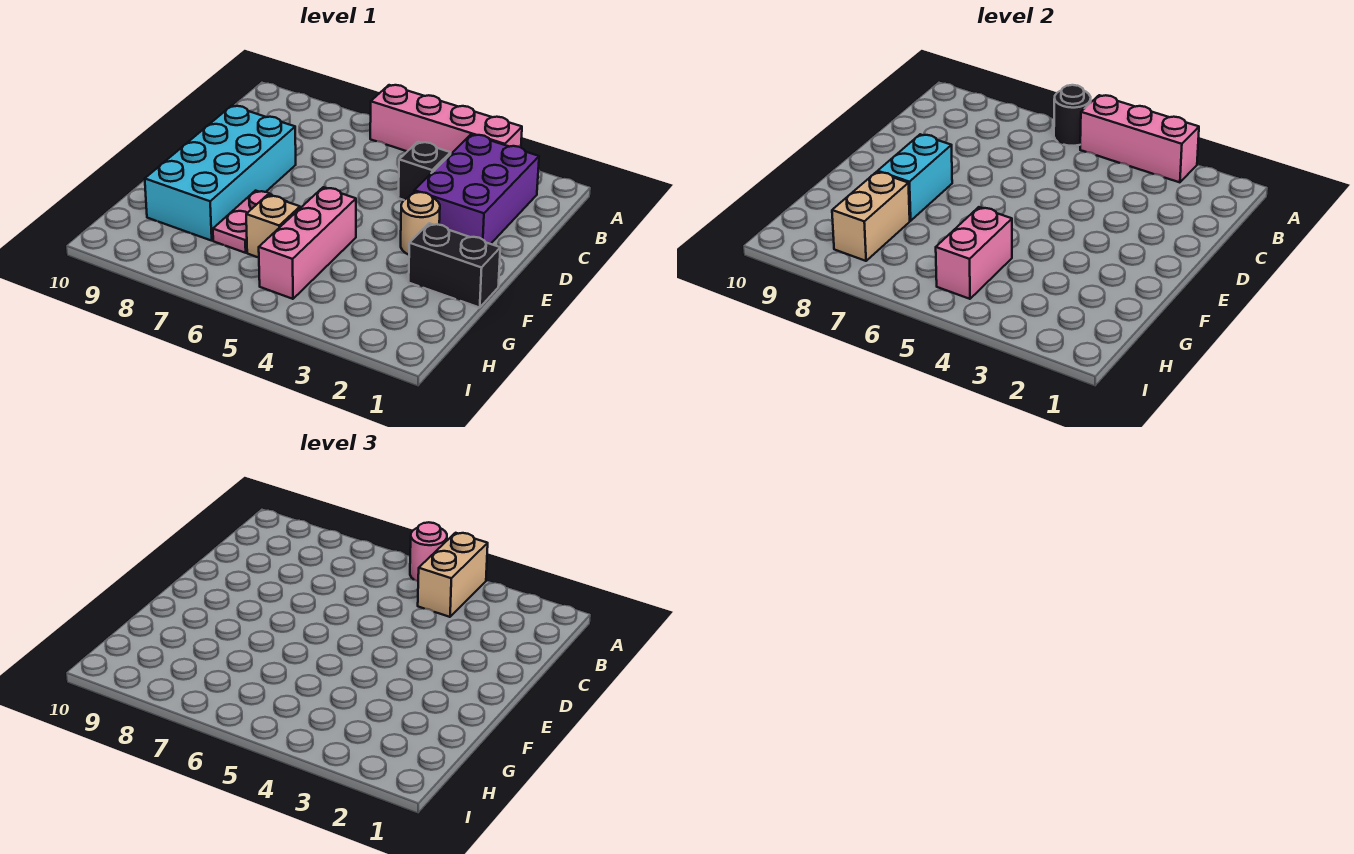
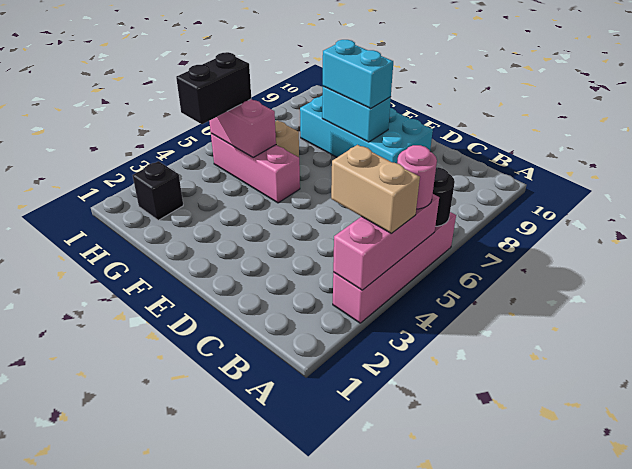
purple 2x3 brick [414,134,539,244] -> none
black 1x1 brick [398,142,450,200] -> black 1x1 brick moved to [132,161,183,220]
tan 1x1 round brick [401,192,440,255] -> none
none -> cyan 1x2 brick [323,40,393,109]
black 1x2 brick [409,223,500,308] -> black 1x2 brick moved to [176,52,251,124]
pink 1x2 plate [213,191,287,253] -> none
tan 1x2 brick [832,172,910,261] -> none

